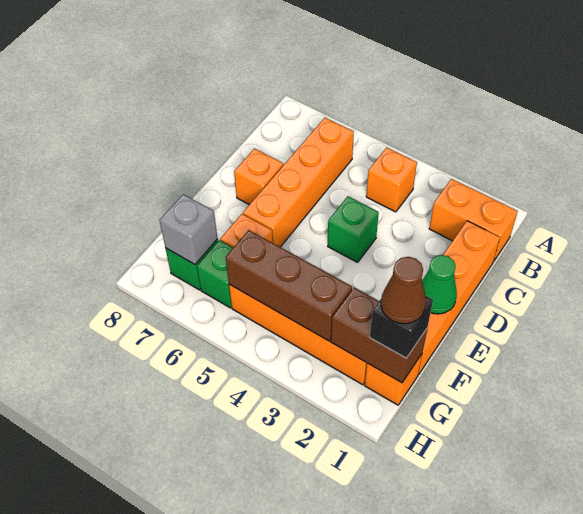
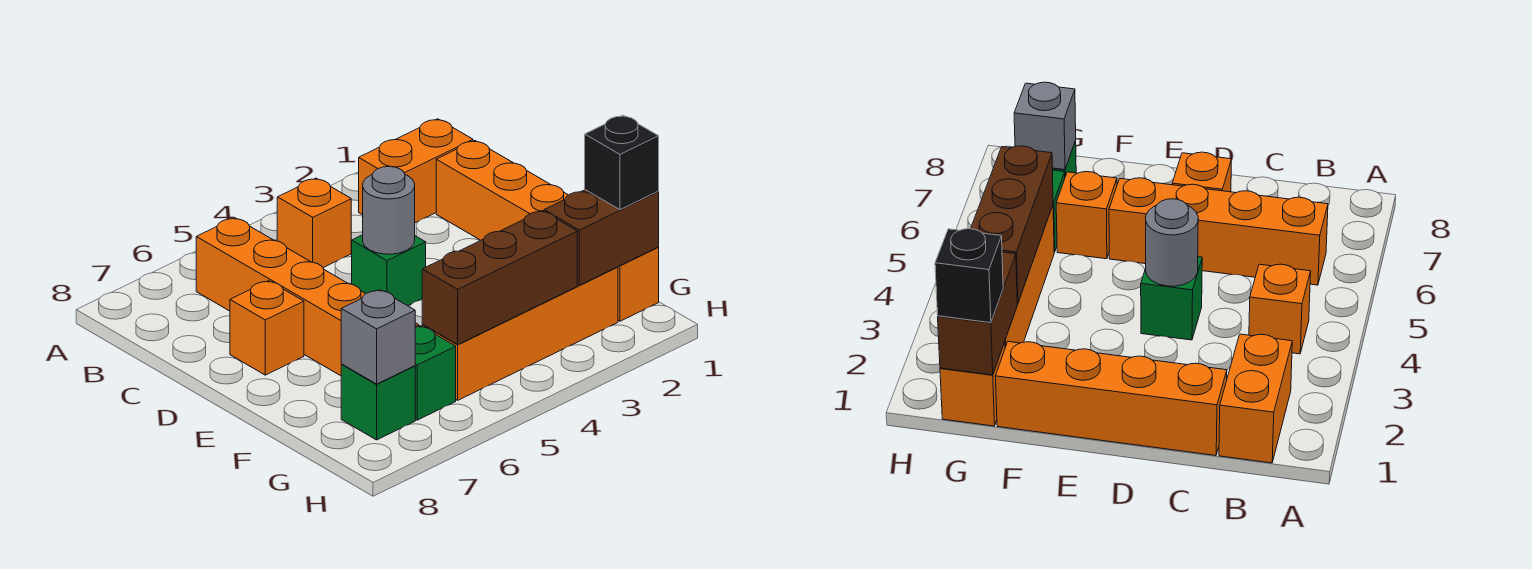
none -> grey 1x1 round brick [363,167,415,254]
green 1x1 cone [422,255,457,314] -> none
brown 1x1 cone [381,257,426,324] -> none

